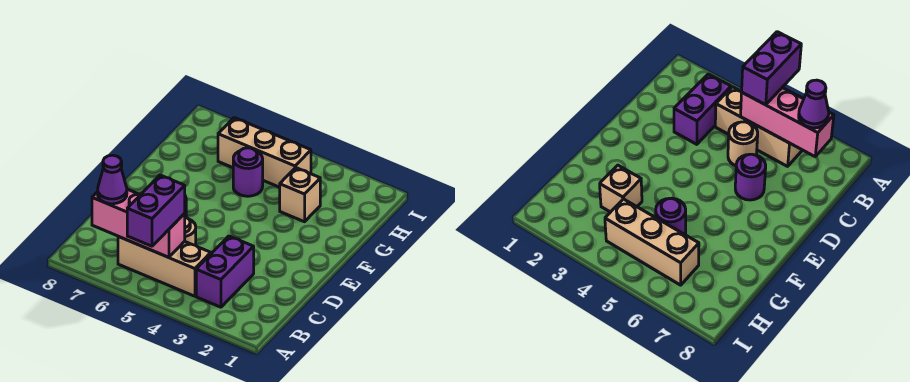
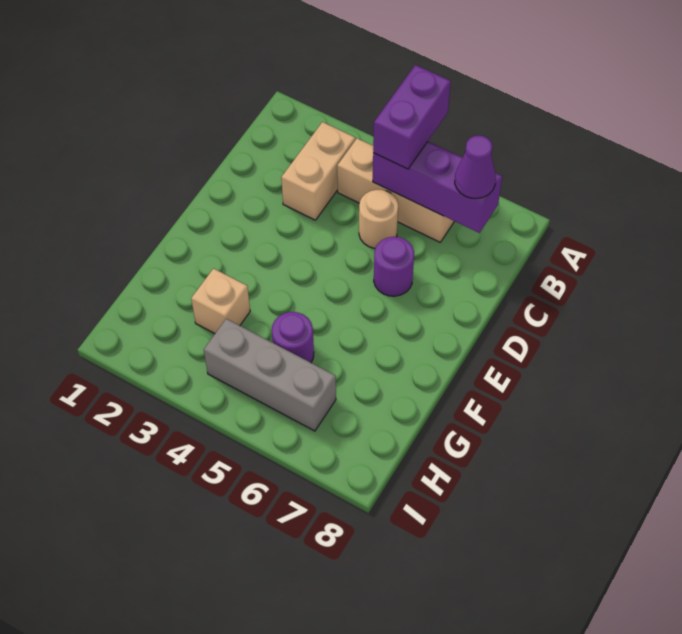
purple 1x2 brick [196,236,254,307] -> tan 1x2 brick [281,122,355,220]
pink 1x3 brick [92,189,185,257] -> purple 1x3 brick [373,142,502,233]
tan 1x3 brick [218,118,311,187] -> grey 1x3 brick [204,319,336,431]

